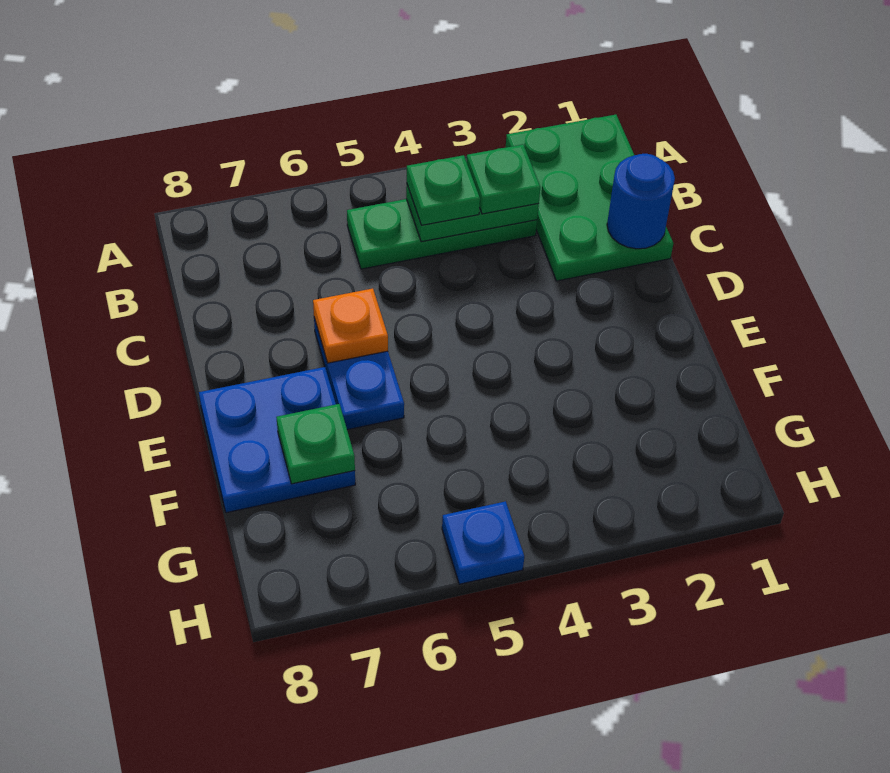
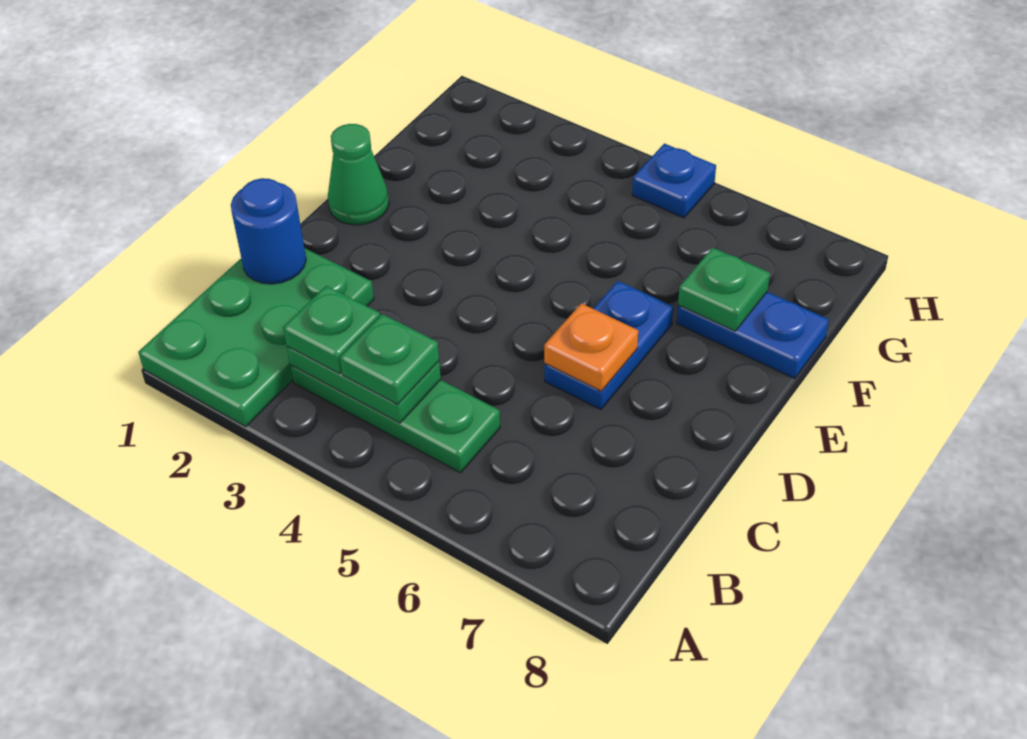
none -> green 1x1 cone [328,124,389,225]
blue 2x2 plate [199,367,355,513] -> blue 1x2 plate [677,292,829,379]

